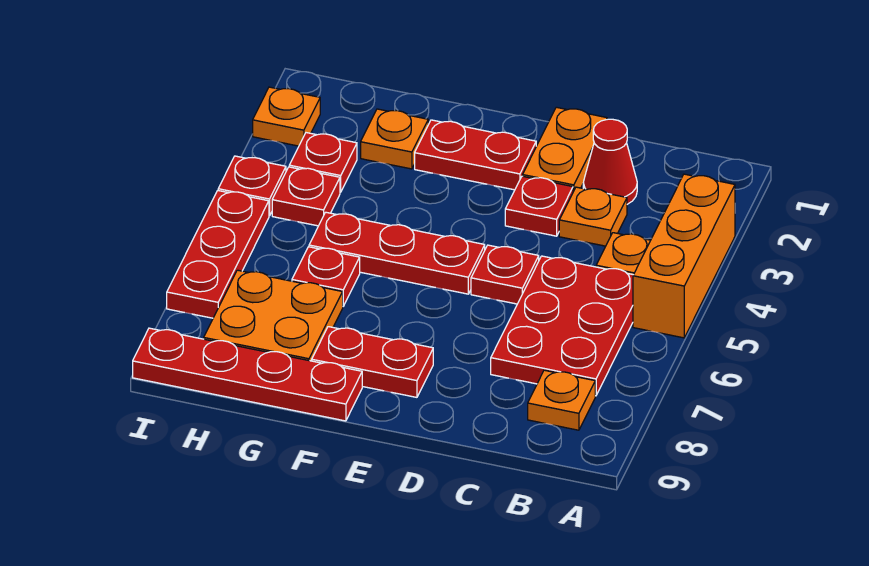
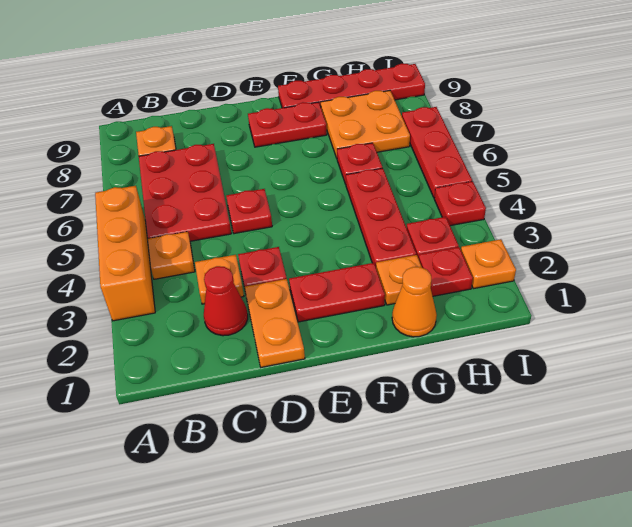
red 1x3 plate [309,212,485,294] -> red 1x3 plate turned to [346,168,416,267]
none -> orange 1x1 cone [392,267,437,337]
red 1x1 plate [272,167,340,226] -> red 1x1 plate moved to [419,247,473,296]

